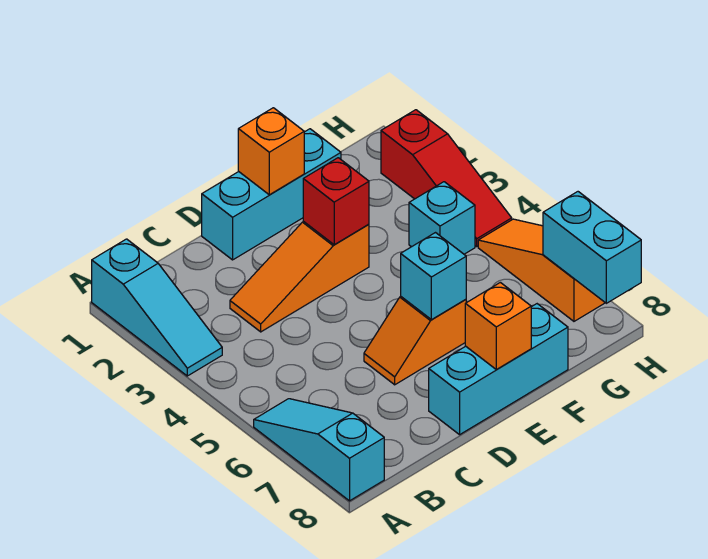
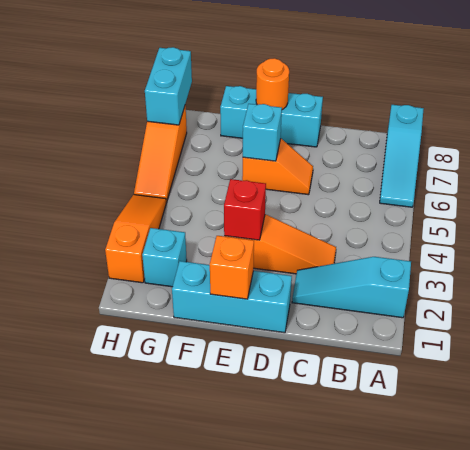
cyan 1x3 slope [92,239,222,376] -> cyan 1x3 slope turned to [292,257,411,318]
orange 1x1 brick [465,282,531,369] -> orange 1x1 round brick [256,58,289,110]
cyan 1x1 brick [409,182,475,254] -> cyan 1x1 brick moved to [142,228,187,287]
red 1x3 slope [381,110,512,246] -> orange 1x3 slope [105,195,166,283]

